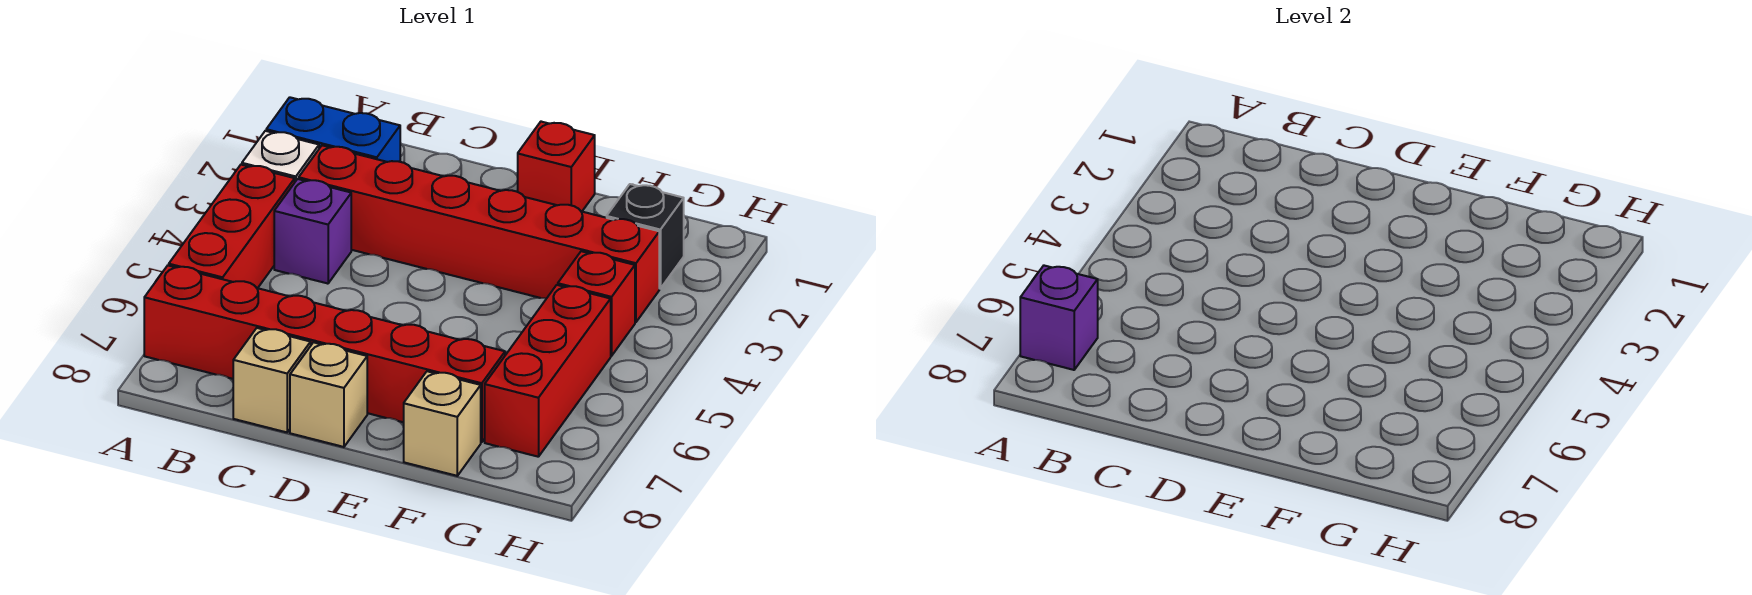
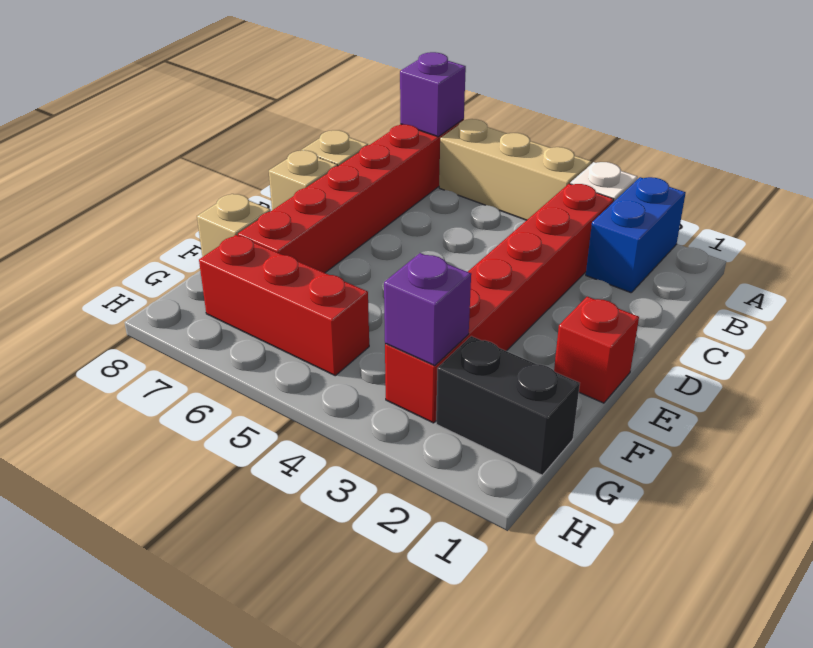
red 1x3 brick [169,165,295,288] -> tan 1x3 brick [439,119,591,220]
purple 1x1 brick [274,179,351,284] -> purple 1x1 brick moved to [384,253,471,366]
black 1x1 brick [607,184,684,289] -> black 1x2 brick [436,336,580,475]
red 1x1 brick [558,251,635,356] -> none

